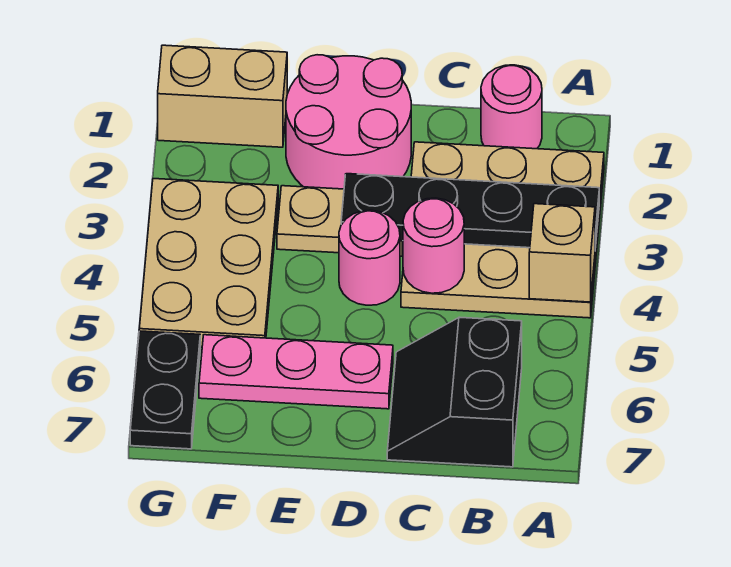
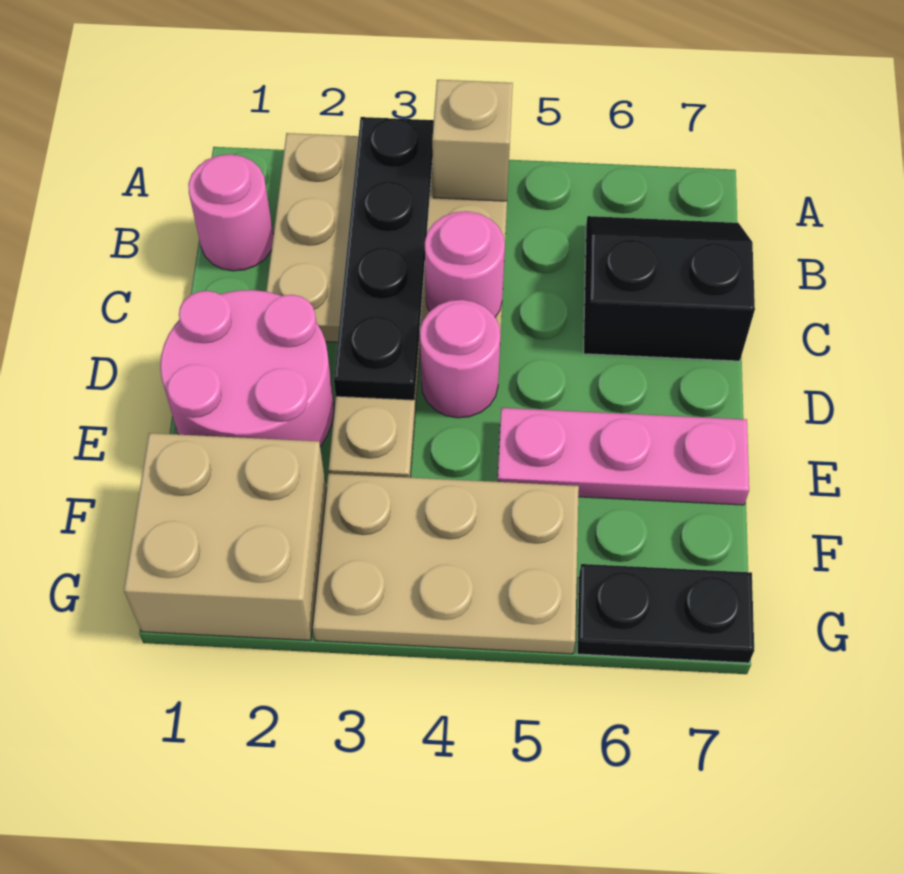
black 2x2 slope [387,317,522,467] -> black 2x2 slope turned to [584,216,755,361]
pink 1x3 plate [199,335,393,409] -> pink 1x3 plate turned to [498,408,749,505]
tan 1x2 brick [158,45,287,147] -> tan 2x2 brick [124,433,326,640]

